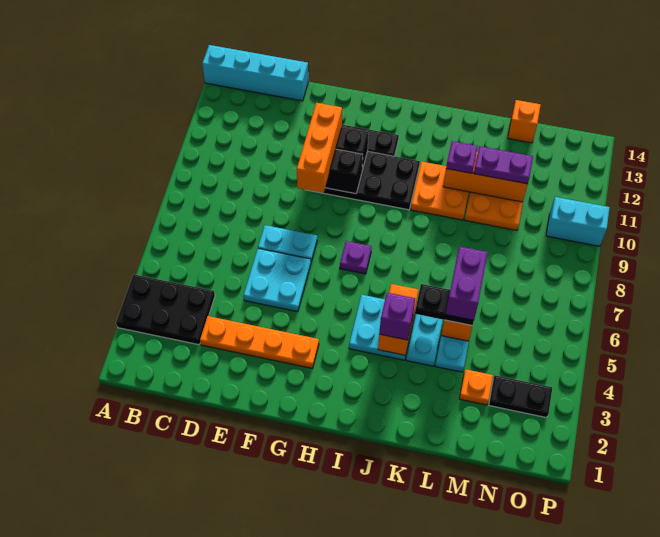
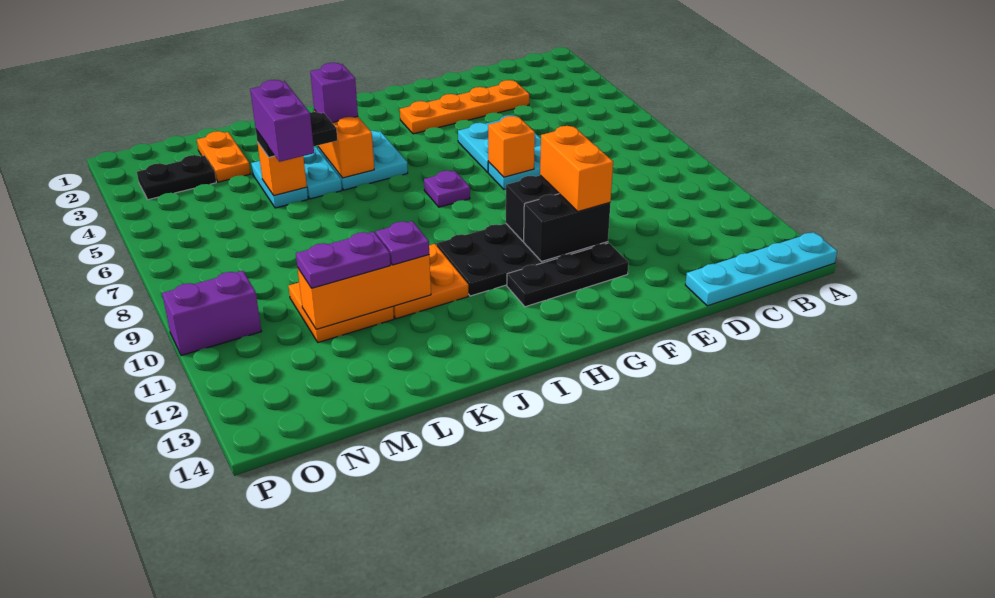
black 2x3 plate [116,274,215,345] -> none
cyan 1x4 brick [202,45,308,101] -> cyan 1x4 plate [685,232,837,306]
orange 1x3 brick [297,103,342,193] -> orange 1x2 brick [540,126,613,212]
orange 1x1 plate [459,369,493,405] -> orange 1x2 plate [197,131,251,182]
orange 1x1 brick [508,100,541,143] -> orange 1x1 brick moved to [488,116,535,177]
cyan 1x2 brick [546,197,610,246] -> purple 1x2 brick [162,271,262,356]

